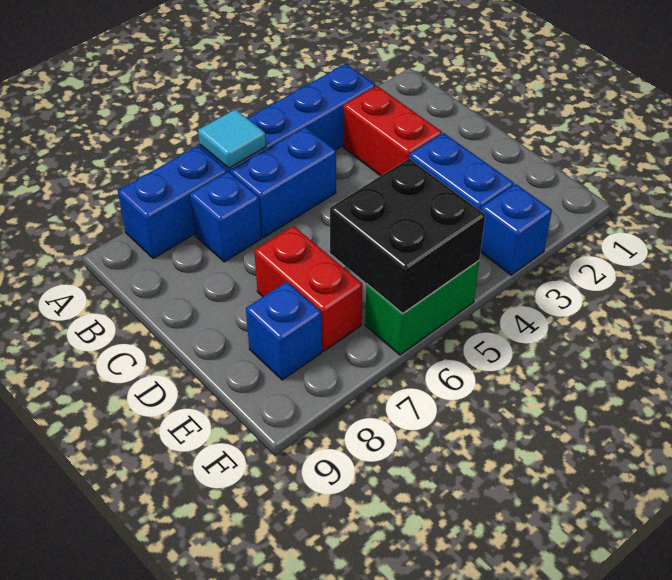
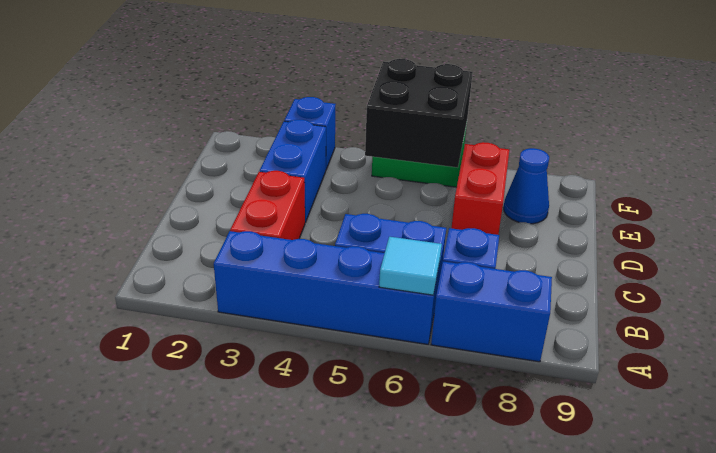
blue 1x1 brick [246,282,322,380] -> blue 1x1 cone [504,148,549,224]

